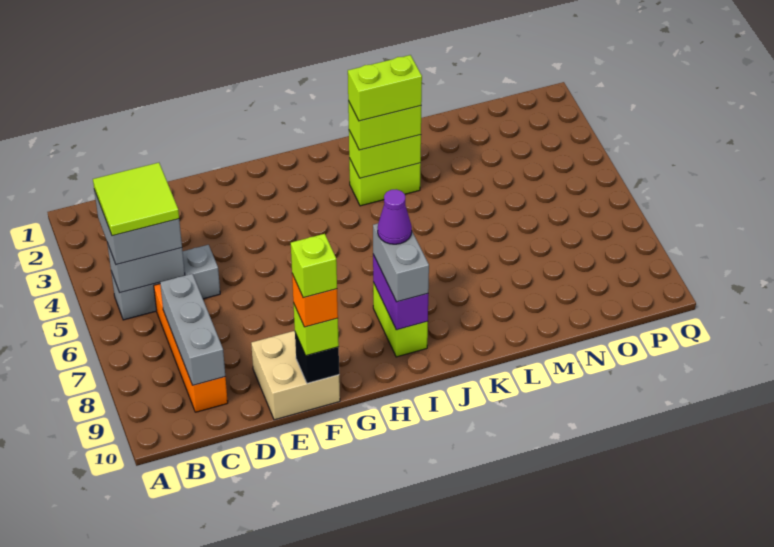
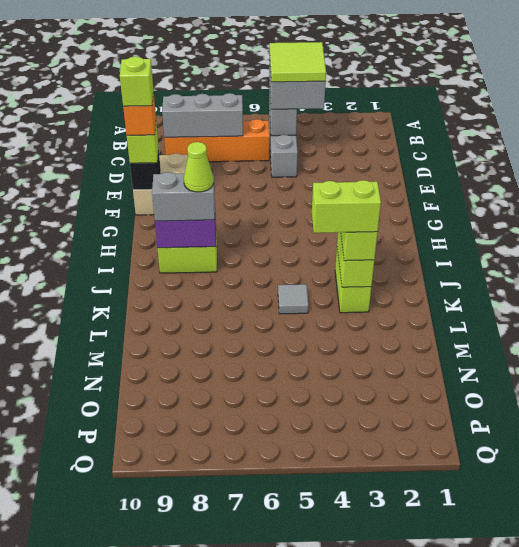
purple 1x1 cone [378,189,412,244] -> lime 1x1 cone [184,142,214,192]
lime 1x2 brick [348,55,422,121] -> lime 1x2 brick turned to [312,180,381,233]
none -> grey 1x1 tile [278,284,308,314]

